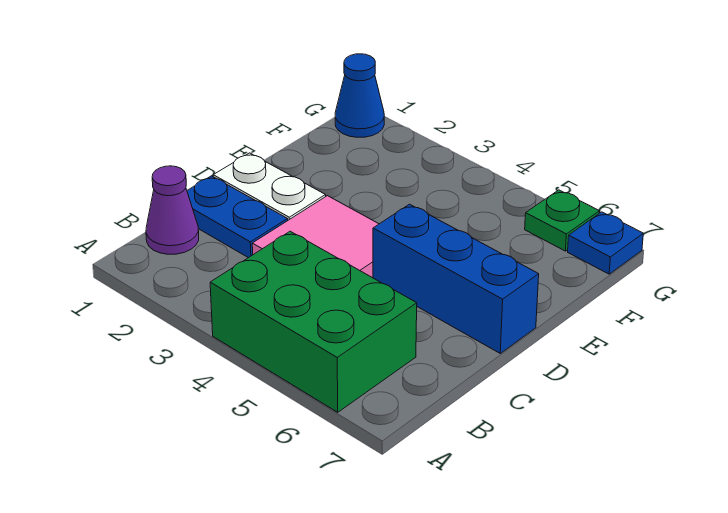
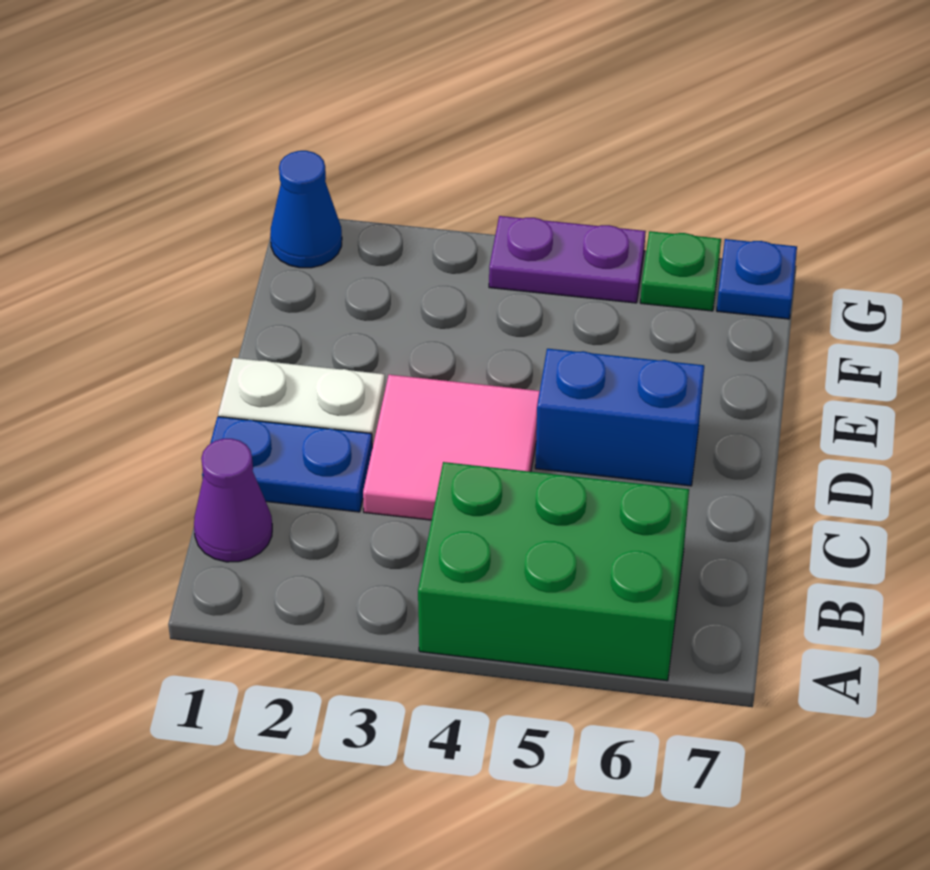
blue 1x3 brick [373,204,539,353] -> blue 1x2 brick [535,349,704,486]
none -> purple 1x2 plate [489,216,646,303]

